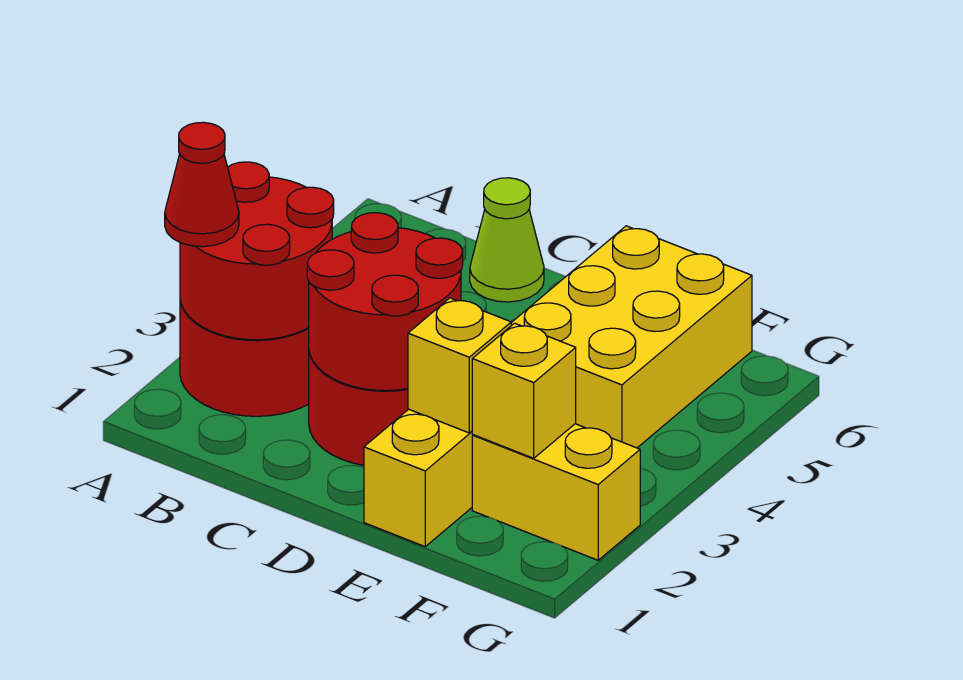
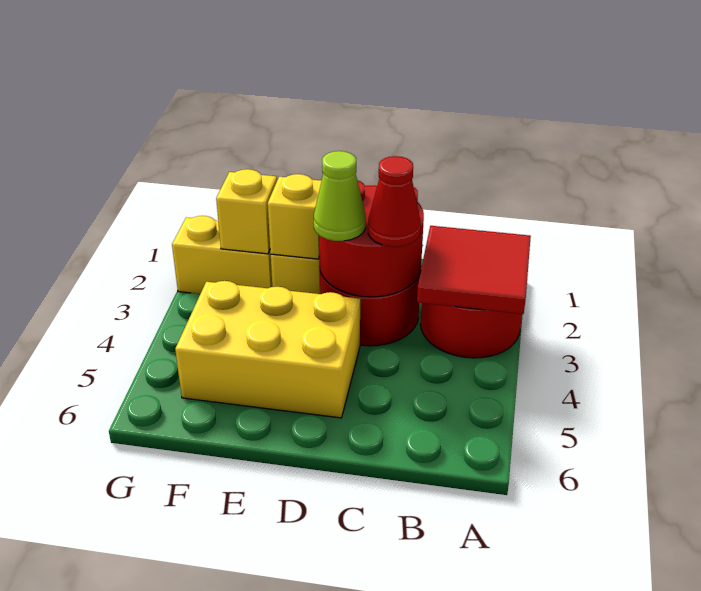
red 2x2 round brick [180,162,334,340] -> red 2x2 tile [417,226,531,314]
red 1x1 cone [165,122,239,247] -> red 1x1 cone moved to [368,156,421,247]
lime 1x1 cone [470,178,544,302] -> lime 1x1 cone moved to [314,151,366,241]
yellow 2x3 brick [511,226,752,448] -> yellow 2x3 brick turned to [175,281,360,418]

